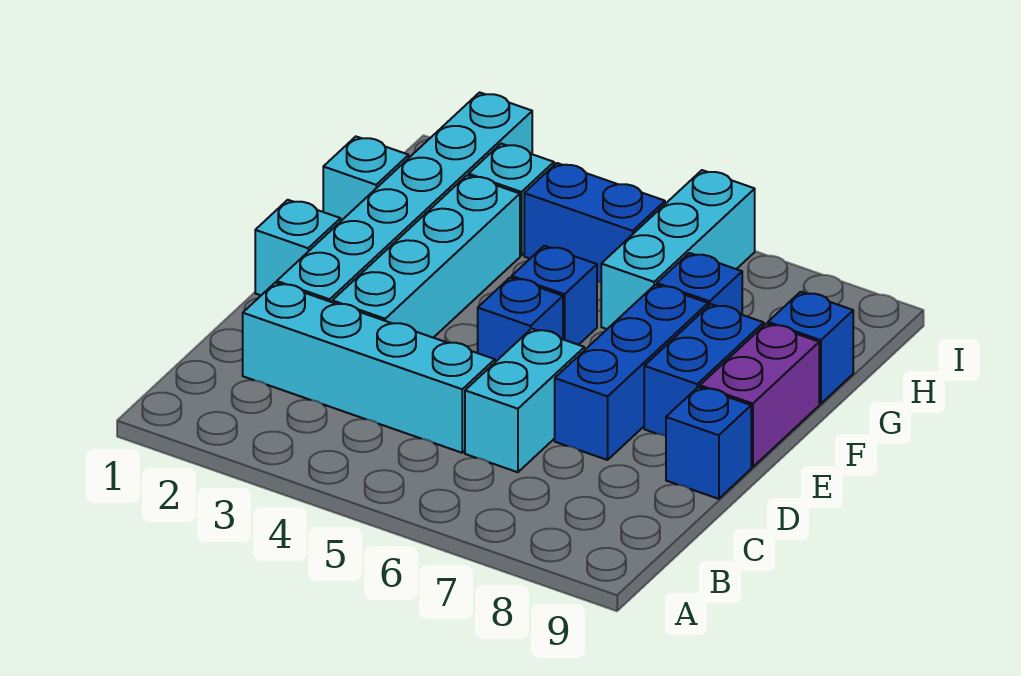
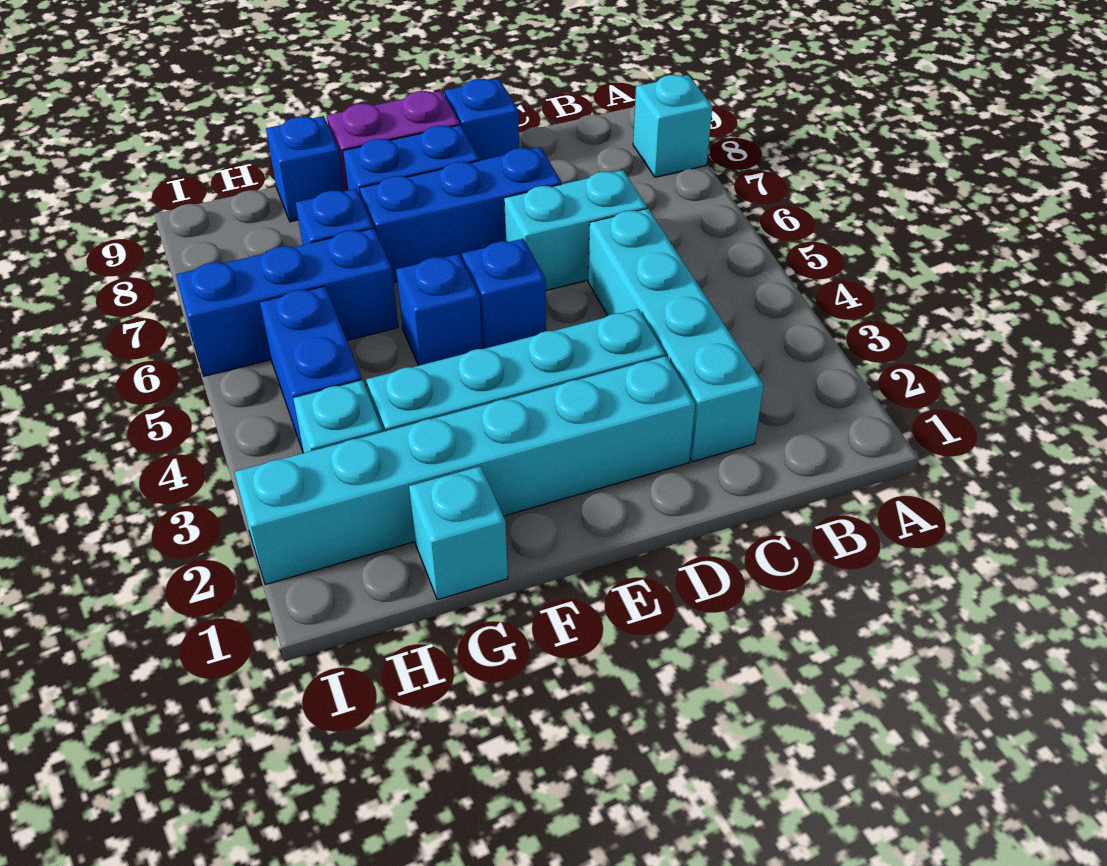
cyan 1x1 brick [255,200,341,295] -> cyan 1x1 brick moved to [633,75,712,177]
cyan 1x3 brick [601,170,755,329] -> blue 1x3 brick [176,228,398,376]

